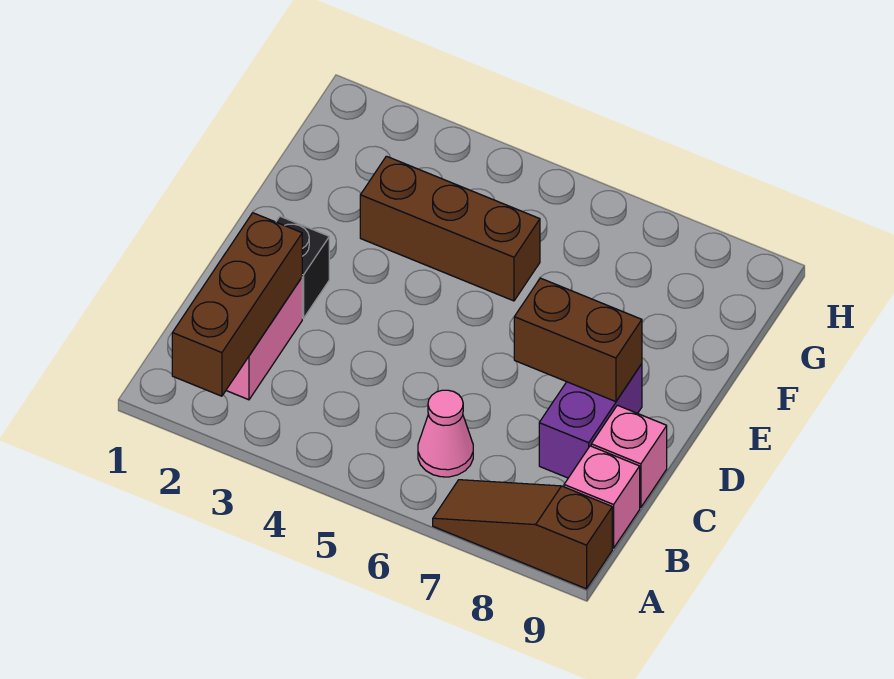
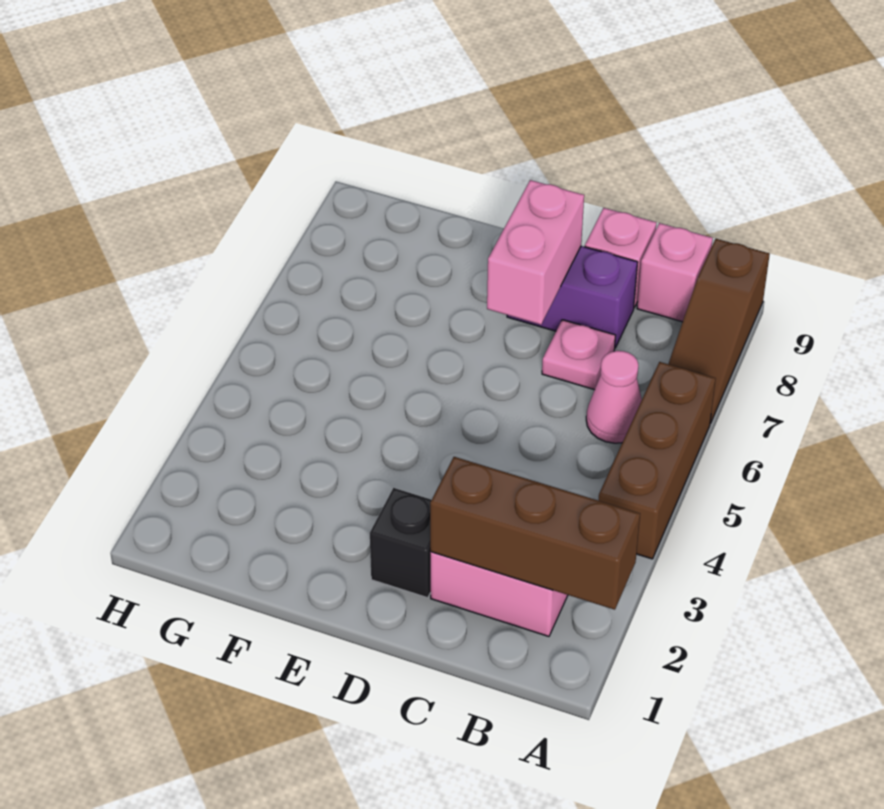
none -> pink 1x1 plate [542,320,616,390]
brown 1x2 brick [514,278,642,402] -> pink 1x2 brick [487,180,584,325]
brown 1x3 brick [360,156,540,301] -> brown 1x3 brick moved to [598,362,716,559]

